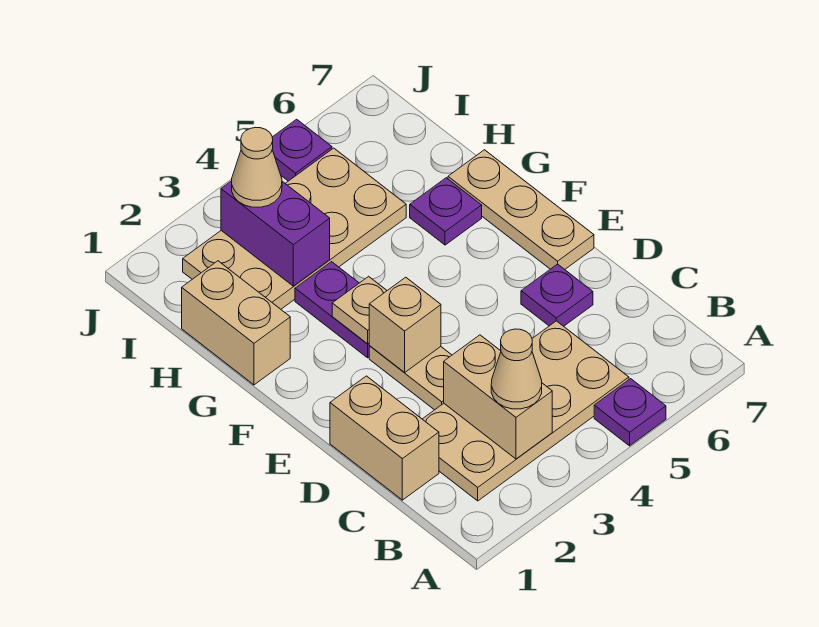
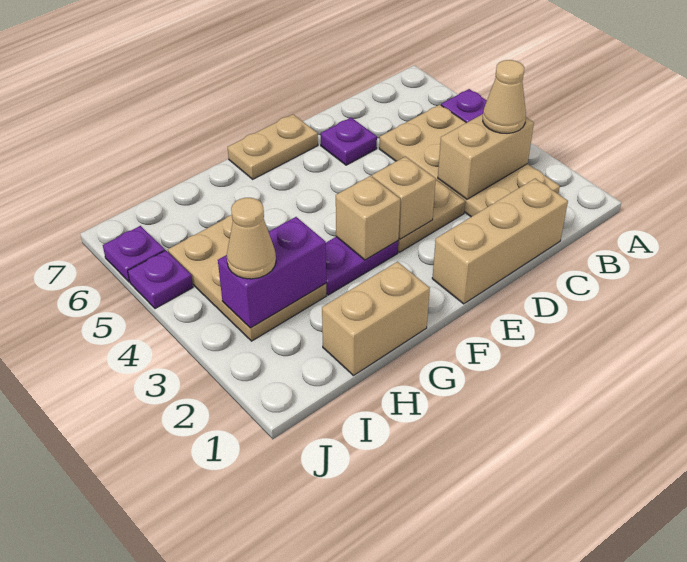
tan 1x2 brick [330,376,439,500] -> tan 1x3 brick [432,178,568,304]
tan 1x3 plate [448,150,594,269] -> tan 1x2 plate [228,114,318,179]
tan 1x1 plate [332,276,387,344] -> tan 1x1 brick [336,176,400,260]
purple 1x1 plate [410,178,482,245] -> purple 1x1 plate moved to [103,226,165,282]
tan 2x4 plate [183,148,406,309] -> tan 2x3 plate [168,215,326,341]

